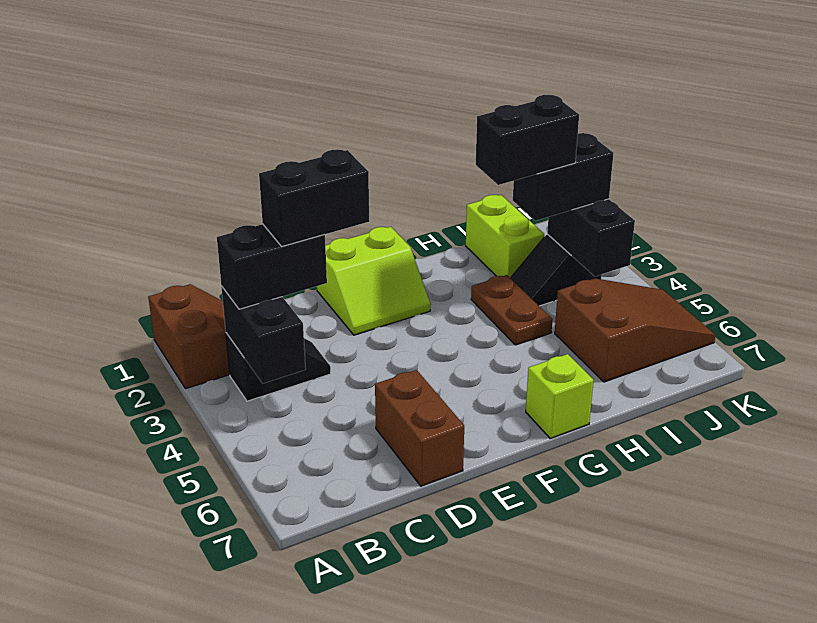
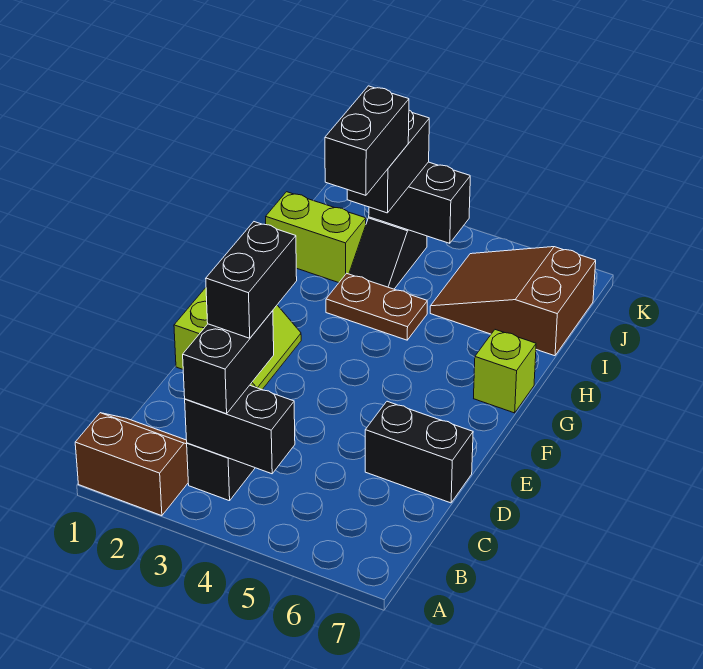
brown 1x2 brick [375,370,464,486] -> black 1x2 brick [365,401,473,503]
brown 2x3 slope [555,278,716,382] -> brown 2x3 slope turned to [430,247,596,356]

